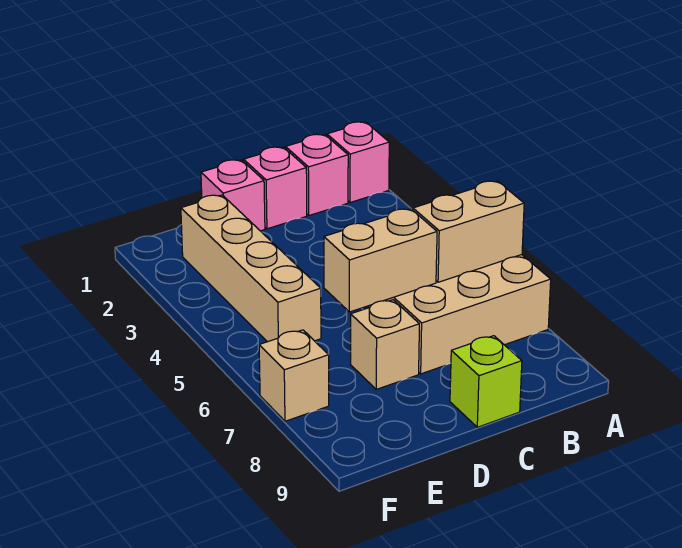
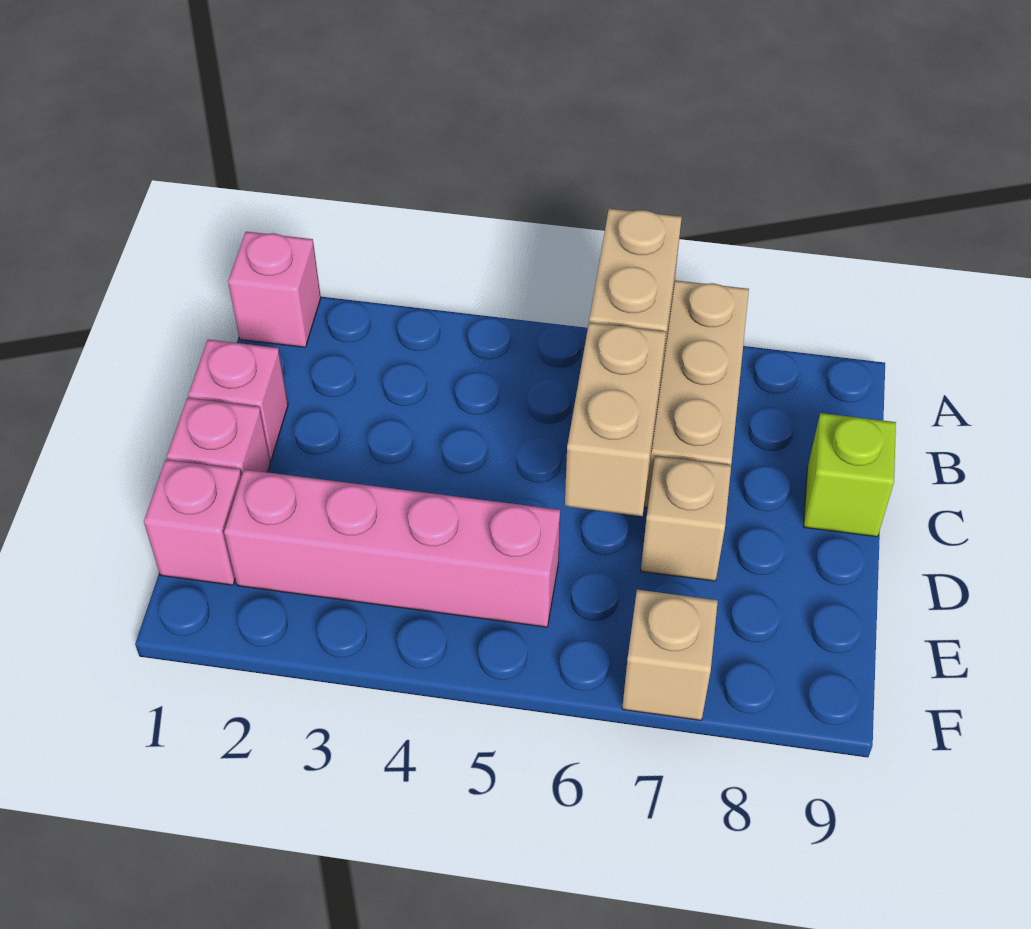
pink 1x1 brick [286,134,348,215] -> pink 1x1 brick moved to [144,460,242,585]
tan 1x4 brick [181,195,321,342] -> pink 1x4 brick [224,470,560,627]

